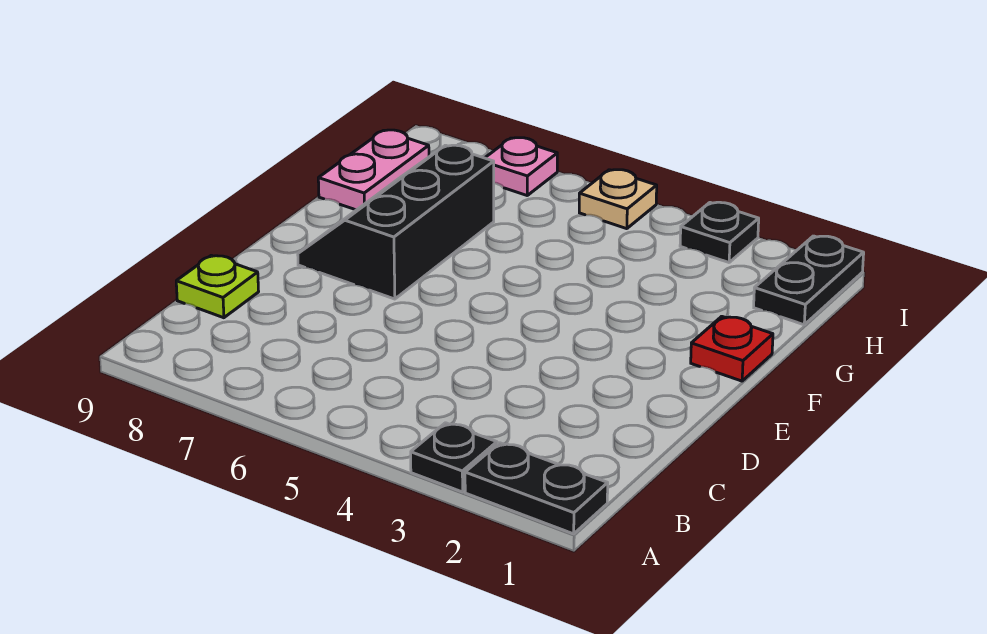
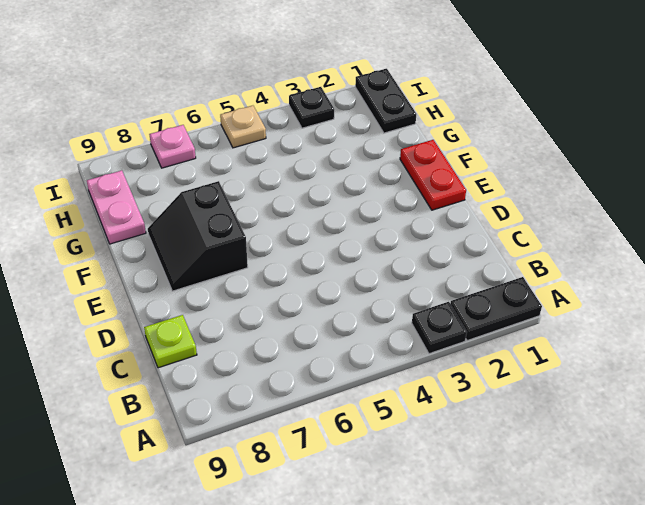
black 2x3 slope [298,145,494,299] -> black 2x2 slope [148,181,248,291]
red 1x1 plate [691,316,773,381] -> red 1x2 plate [400,140,466,210]

